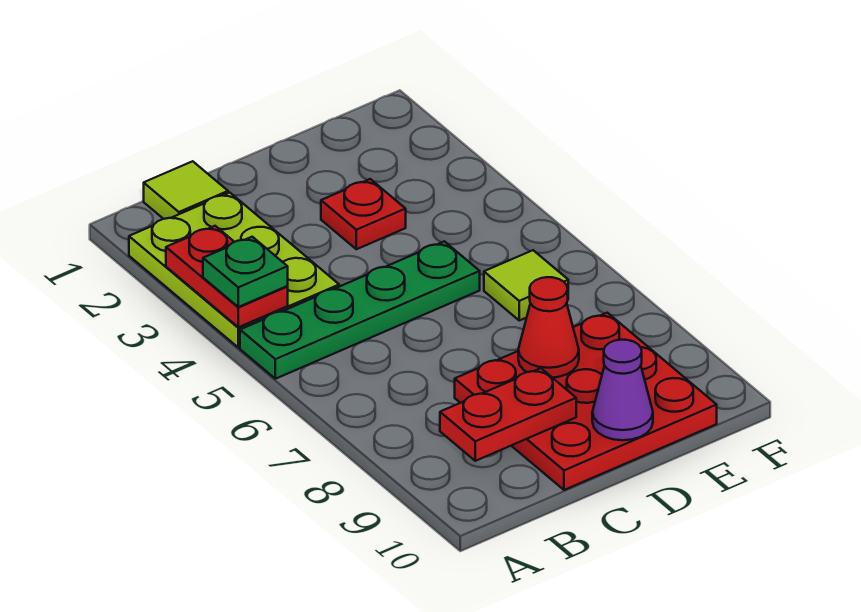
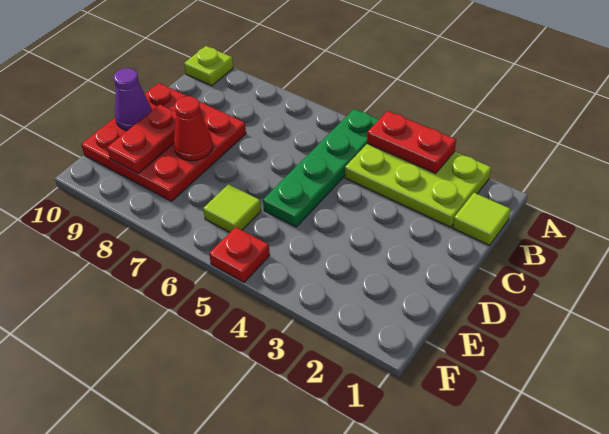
green 1x1 plate [203,237,288,307] -> none
none -> lime 1x1 plate [184,46,233,86]
red 1x2 plate [440,368,576,461] -> red 1x2 plate moved to [107,105,176,174]
red 1x1 plate [321,179,406,249] -> red 1x1 plate moved to [209,227,270,282]

